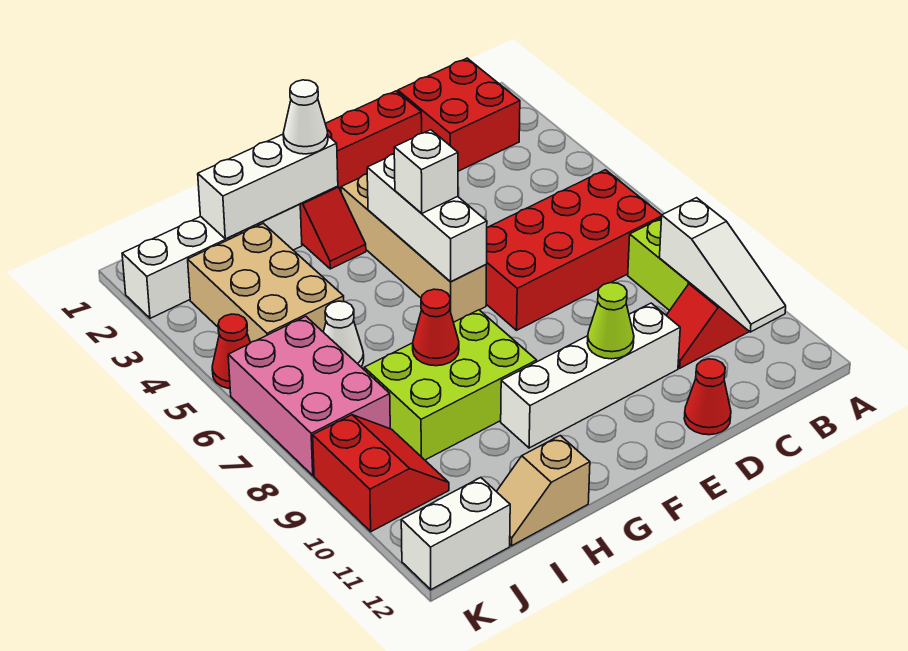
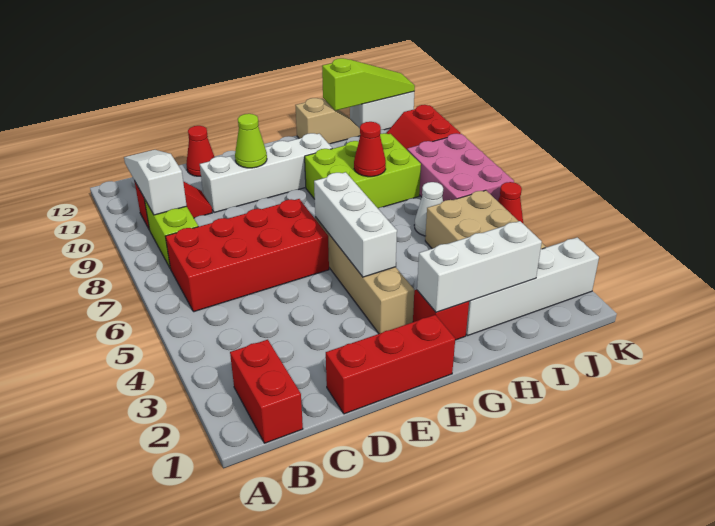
red 2x2 brick [398,58,520,171] -> red 1x2 brick [230,340,303,443]
white 1x1 brick [394,130,458,213] -> none
white 1x1 cone [283,80,328,154] -> none
none -> lime 1x3 slope [322,58,415,111]

